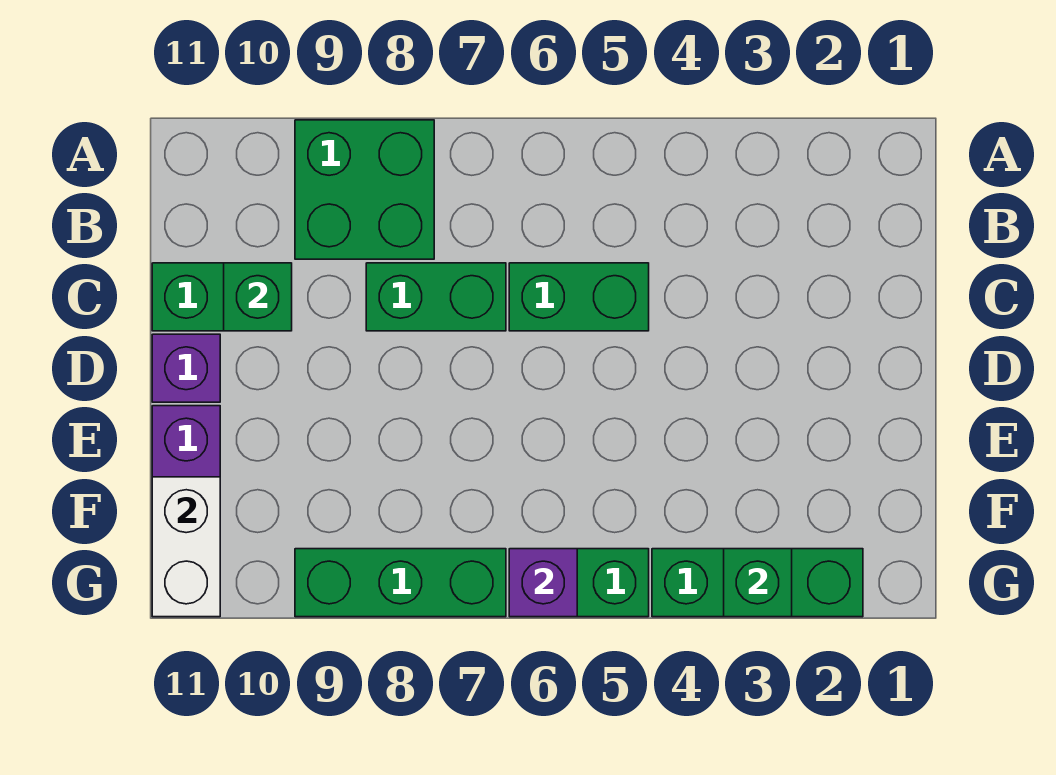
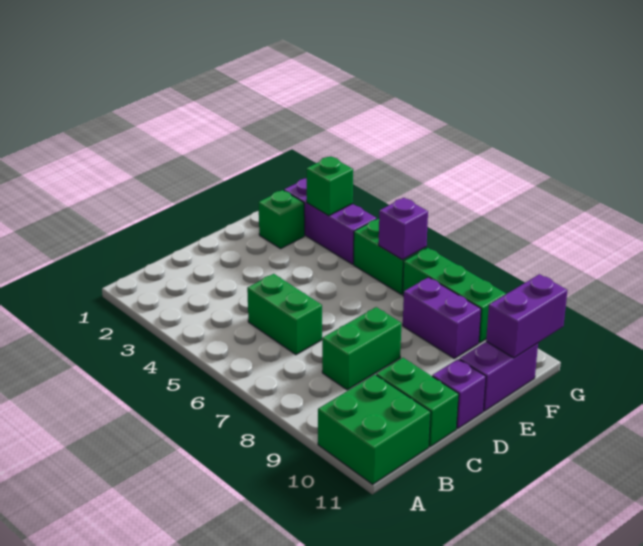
green 2x2 brick [295,120,434,259] -> green 2x2 brick moved to [318,375,431,484]
green 1x2 brick [366,263,506,331] -> green 1x2 brick turned to [322,307,401,390]
green 1x1 brick [224,263,292,331] -> green 1x1 brick moved to [258,190,305,249]
none -> purple 1x2 brick [403,277,481,358]
white 1x2 brick [152,477,220,617] -> purple 1x2 brick [486,274,567,358]
green 1x3 brick [652,549,863,617] -> purple 1x3 brick [284,178,377,264]

